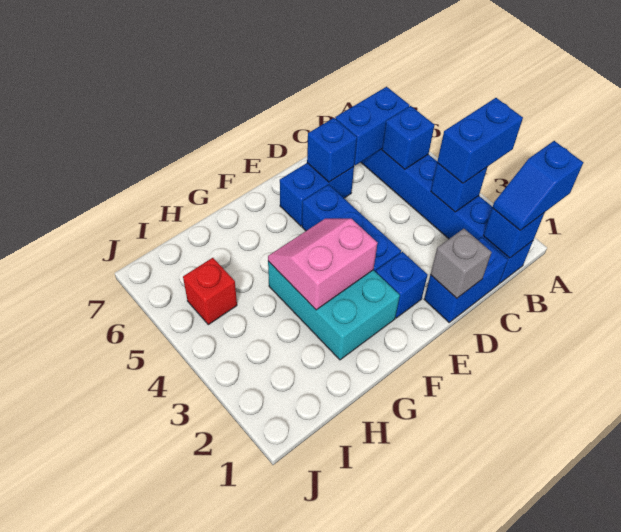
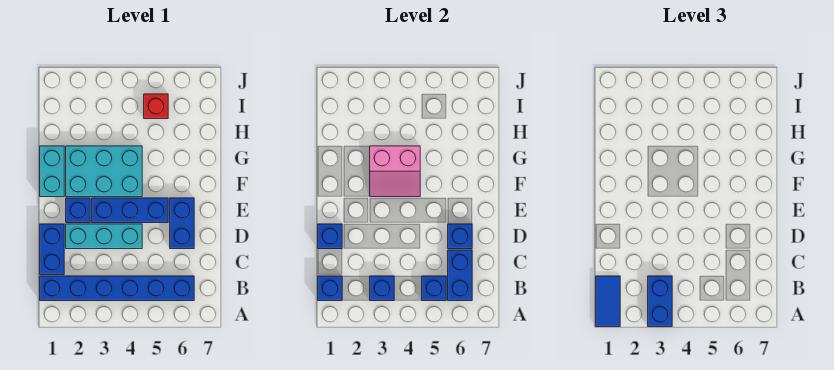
blue 1x2 slope [492,141,583,230] -> blue 1x2 tile [596,276,620,327]
grey 1x1 brick [430,229,492,298] -> blue 1x1 brick [318,224,342,249]
none -> cyan 1x3 brick [66,224,142,249]
none -> cyan 1x2 brick [40,146,64,197]
pink 2x2 slope [268,219,377,310] -> pink 2x2 slope turned to [370,146,420,197]

